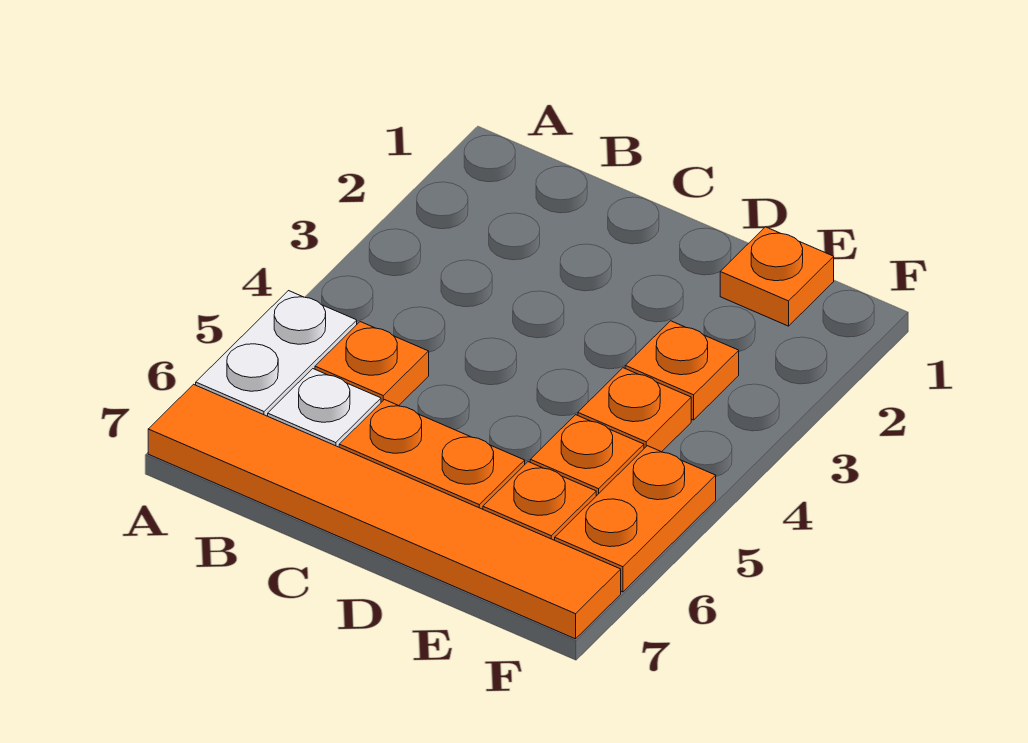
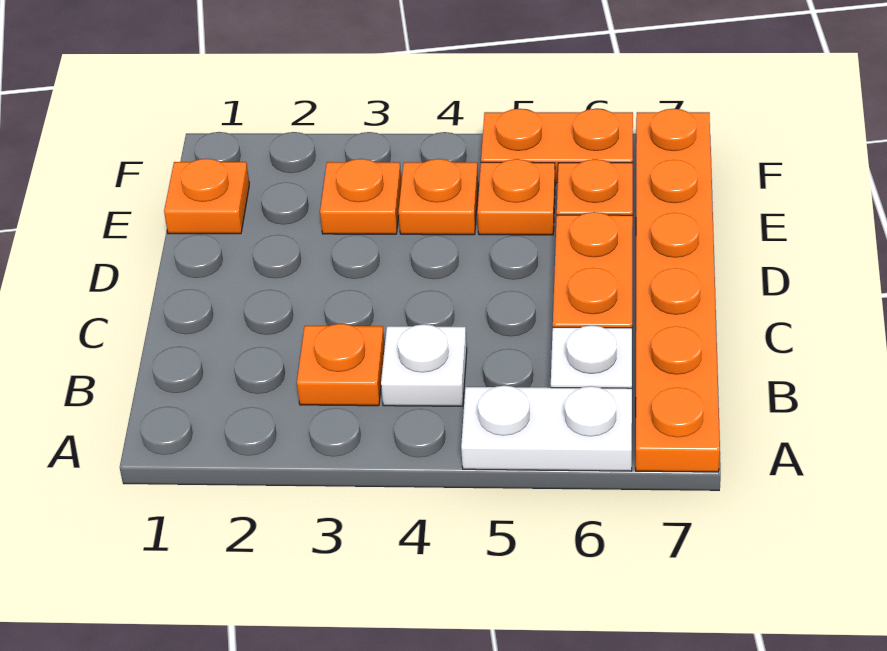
orange 1x6 tile [148,384,621,639] -> orange 1x6 plate [636,109,720,472]
none -> white 1x1 plate [381,324,467,406]
orange 1x1 plate [315,322,429,406] -> orange 1x1 plate moved to [297,324,385,406]

